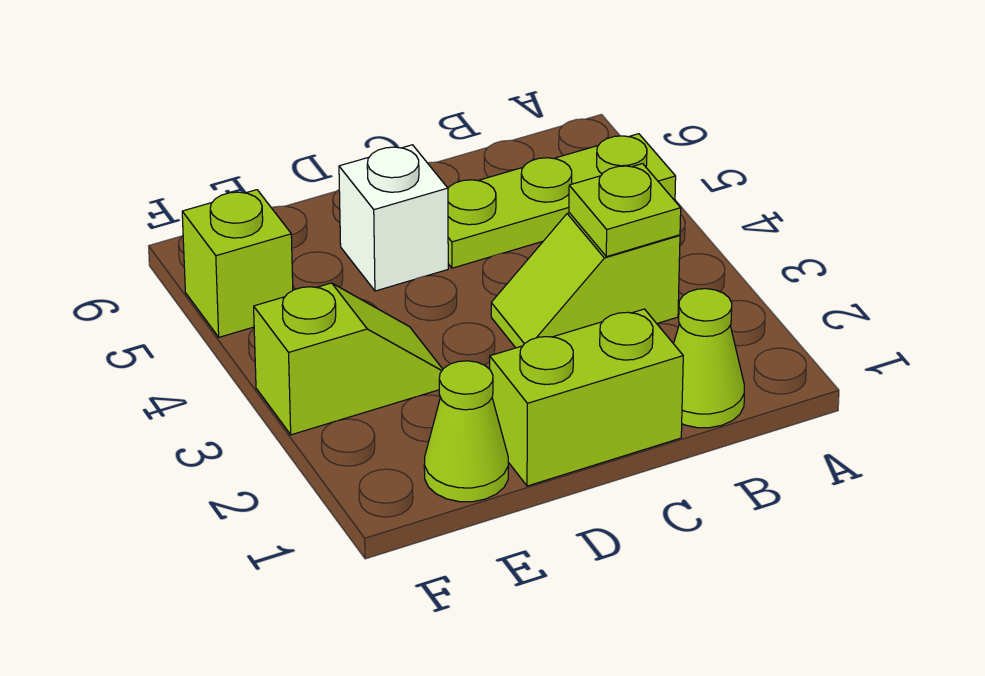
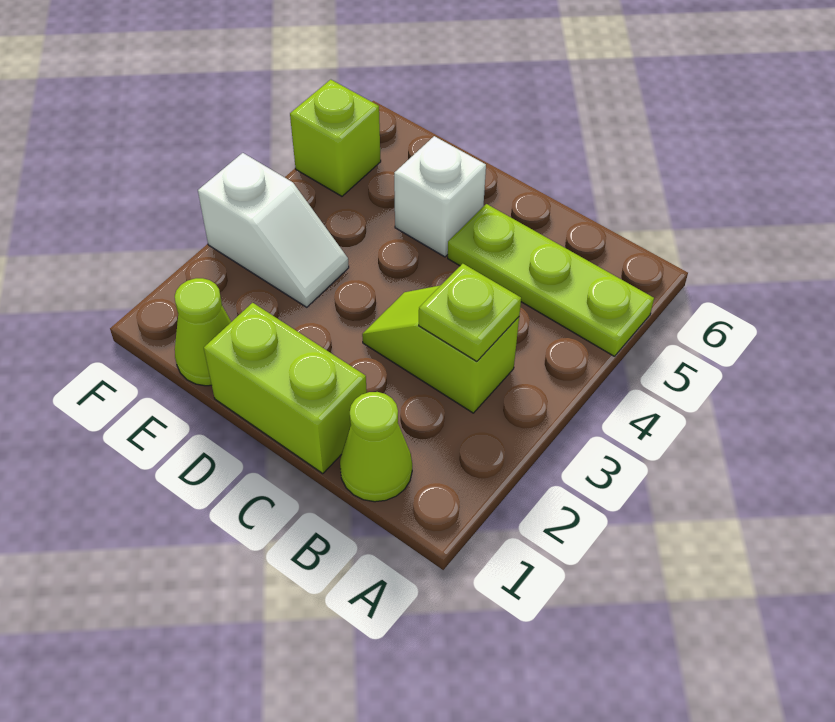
lime 1x2 slope [254,283,443,435] -> white 1x2 slope [198,153,349,307]

